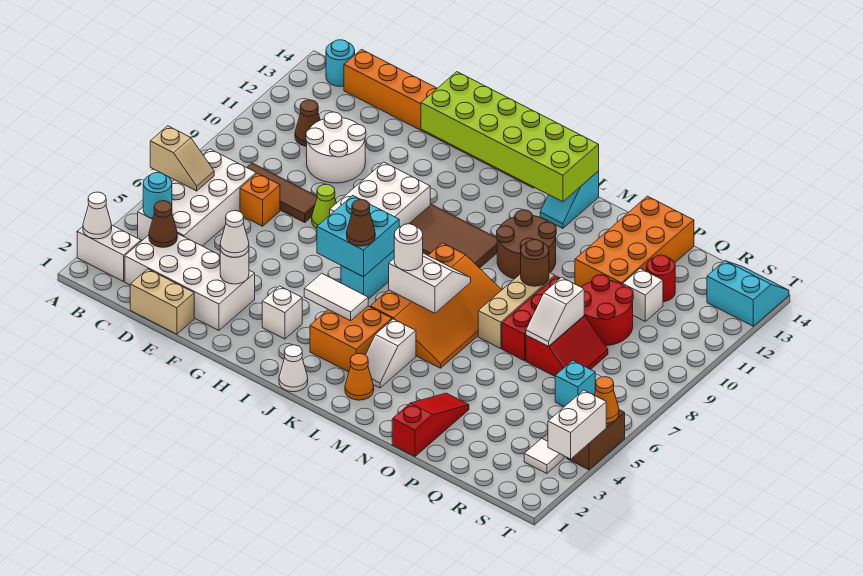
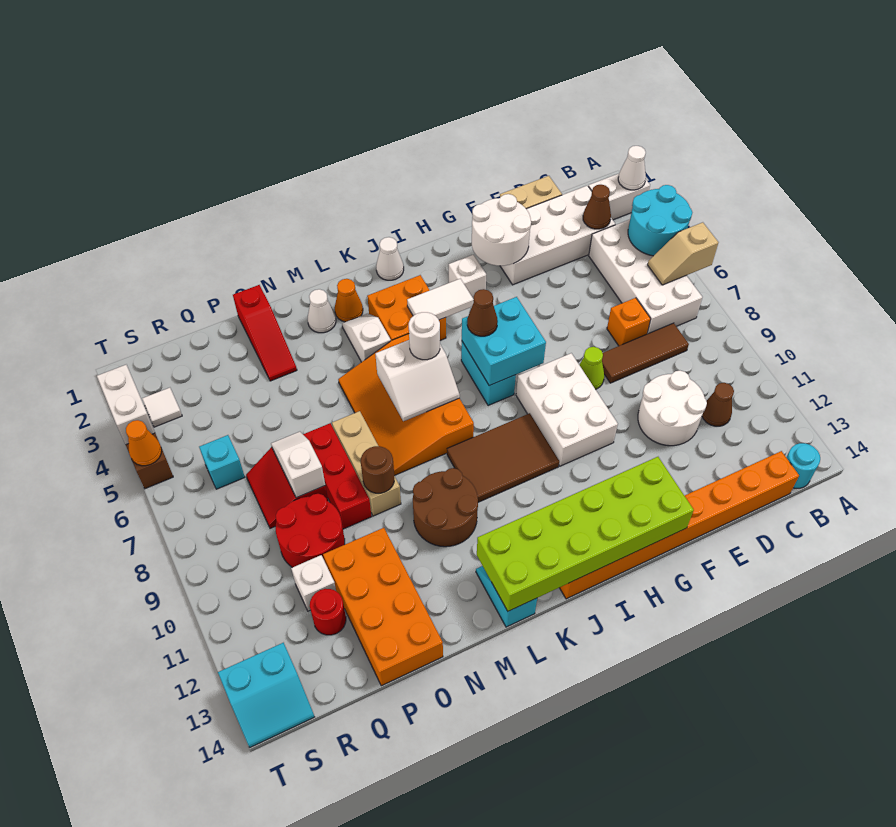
cyan 1x1 round brick [143,173,172,219] -> cyan 2x2 round brick [628,185,692,256]
white 1x1 round brick [220,249,249,284] -> white 2x2 round brick [472,194,531,266]
white 1x1 cone [220,211,249,257] -> white 1x1 cone moved to [307,289,336,333]

